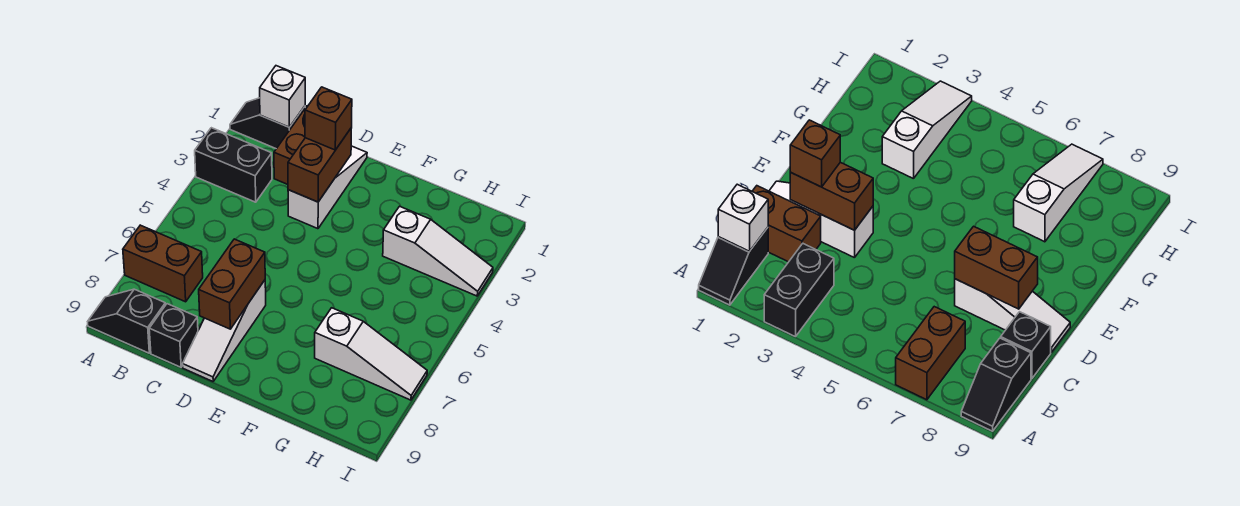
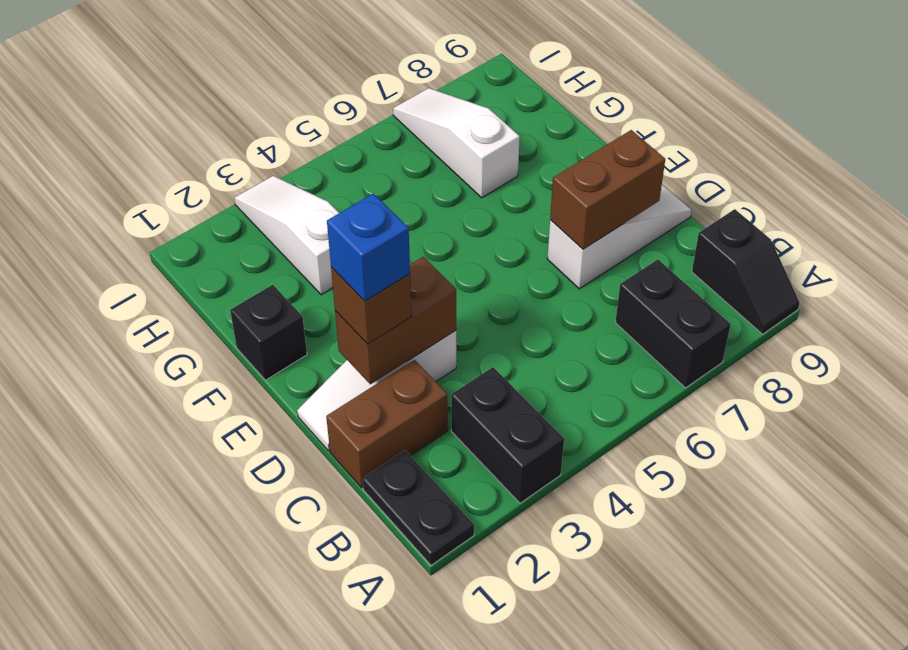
black 1x2 slope [230,98,305,149] -> black 1x2 plate [362,450,474,565]
brown 1x2 brick [123,225,203,302] -> black 1x2 brick [615,259,731,388]
white 1x1 brick [260,66,305,127] -> none
black 1x1 brick [149,304,198,367] -> black 1x1 brick moved to [230,285,307,380]
none -> blue 1x1 brick [327,193,410,301]

